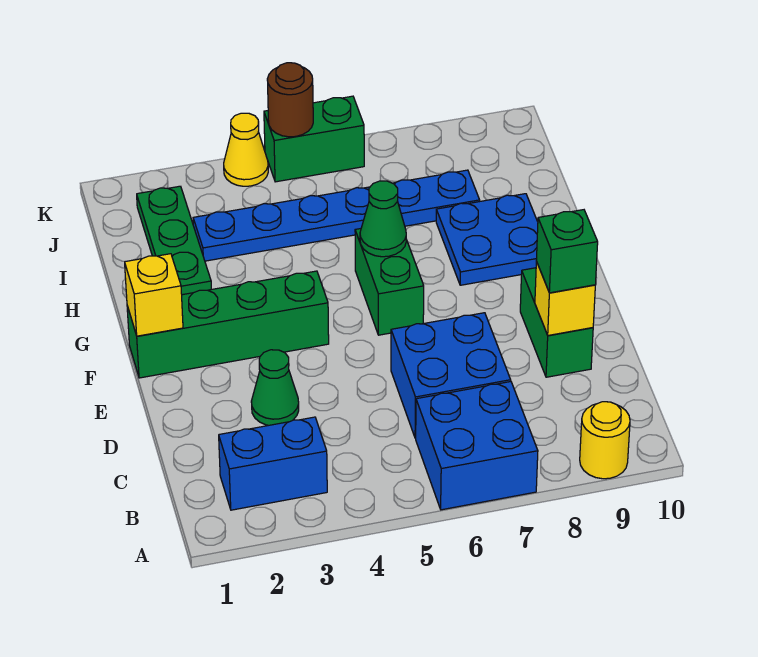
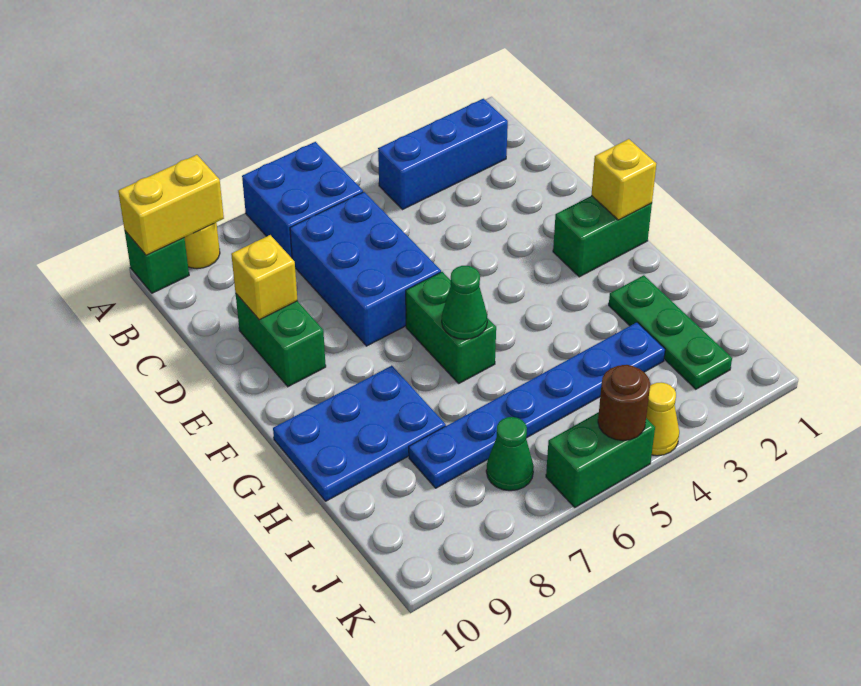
none -> yellow 1x2 brick [118,155,224,255]
blue 1x2 brick [219,417,327,510] -> blue 1x3 brick [378,99,508,210]
blue 2x2 brick [391,313,511,438] -> blue 2x3 brick [290,192,441,346]
green 1x1 cone [251,350,299,425] -> green 1x1 cone moved to [486,417,534,491]
green 1x1 brick [536,210,598,293] -> green 1x1 brick moved to [125,231,189,293]
green 1x4 brick [127,271,329,378] -> green 1x2 brick [553,196,652,277]
blue 2x2 plate [436,194,538,285] -> blue 2x3 plate [273,366,446,501]

